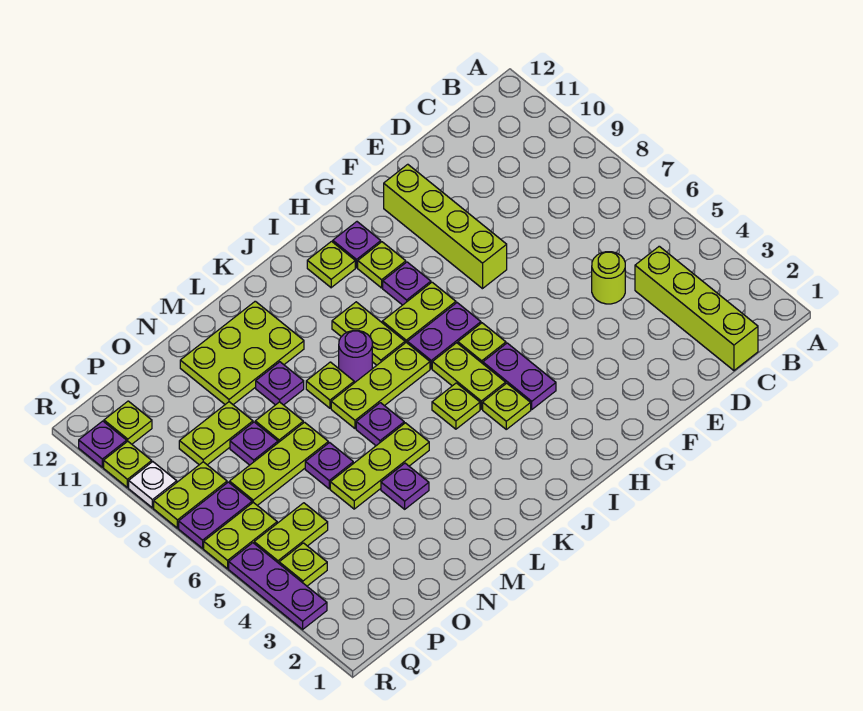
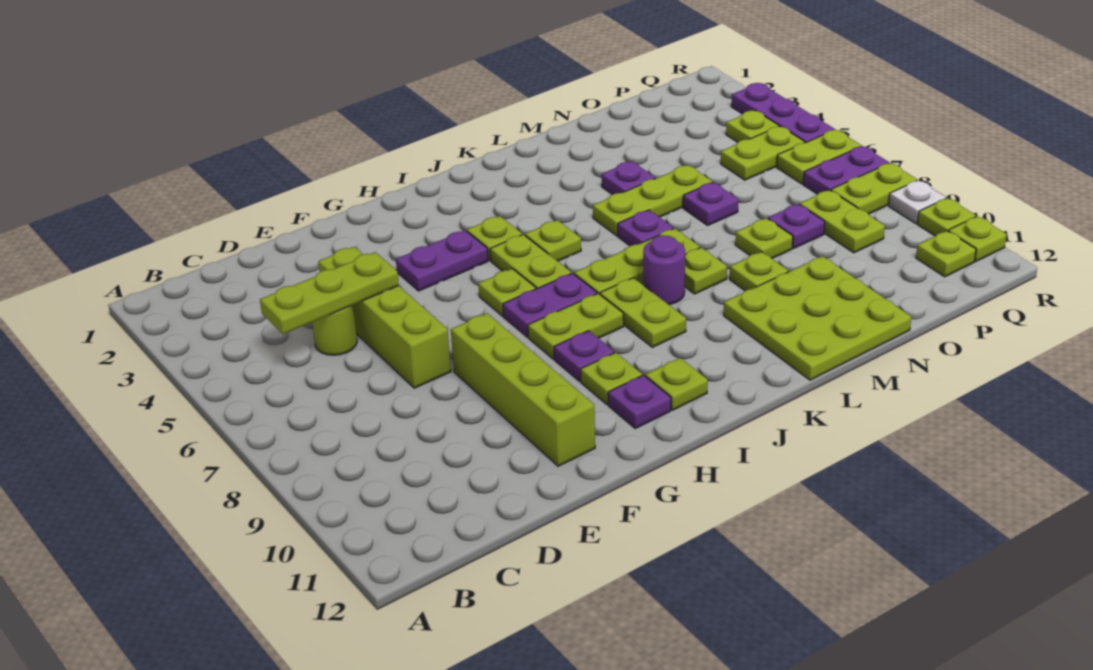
lime 1x4 brick [635,246,758,370] -> lime 1x4 brick moved to [318,247,451,388]
purple 1x2 plate [483,343,556,409] -> purple 1x2 plate turned to [396,230,488,291]
lime 2x3 plate [180,301,304,405] -> lime 3x3 plate [724,256,911,380]
purple 1x1 plate [256,362,304,405] -> lime 1x1 plate [730,252,788,291]
lime 1x3 plate [230,422,328,505] -> lime 1x3 plate moved to [260,252,399,334]
lime 1x2 plate [179,402,253,465] -> lime 1x2 plate turned to [800,190,885,253]
purple 1x1 plate [79,421,127,467] -> lime 1x1 plate [948,216,1007,262]

